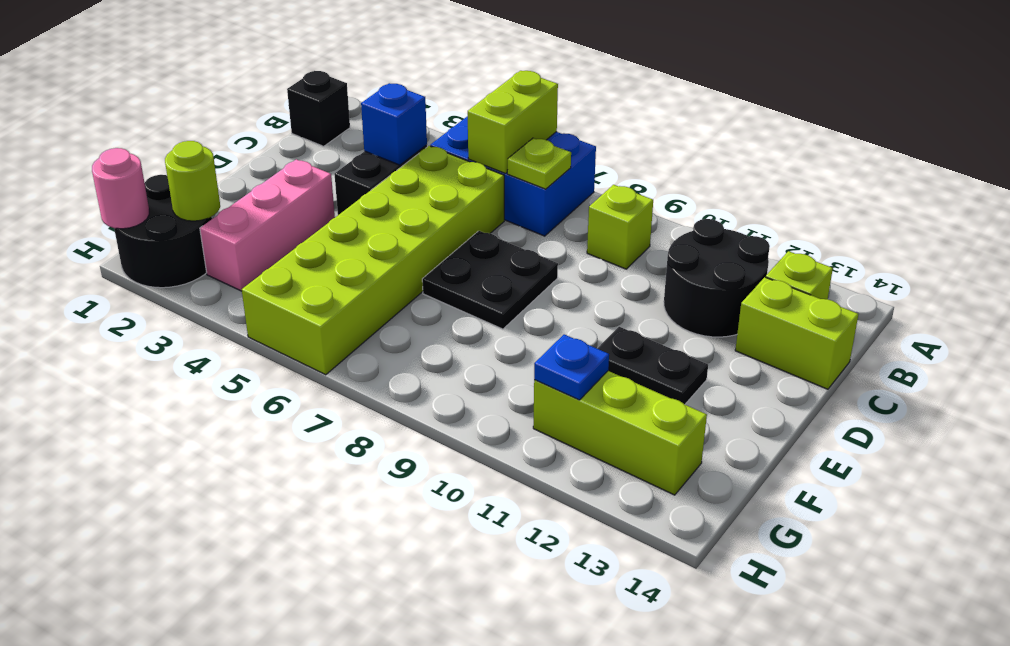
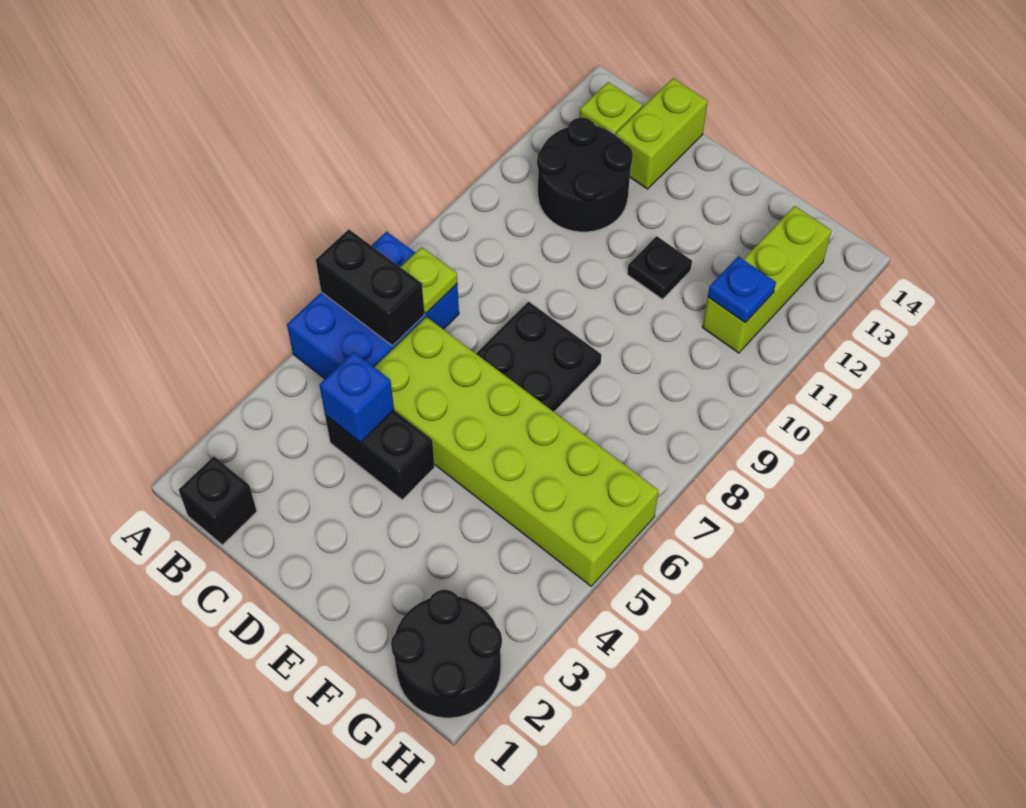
lime 1x2 brick [468,71,558,174] -> black 1x2 brick [316,229,424,346]
lime 1x1 brick [587,185,653,269] -> none
pink 1x3 brick [200,159,335,291] -> none
black 1x2 plate [597,327,708,405] -> black 1x1 plate [627,236,692,299]
lime 1x1 round brick [165,141,220,221] -> none
pink 1x1 round brick [92,148,149,229] -> none

